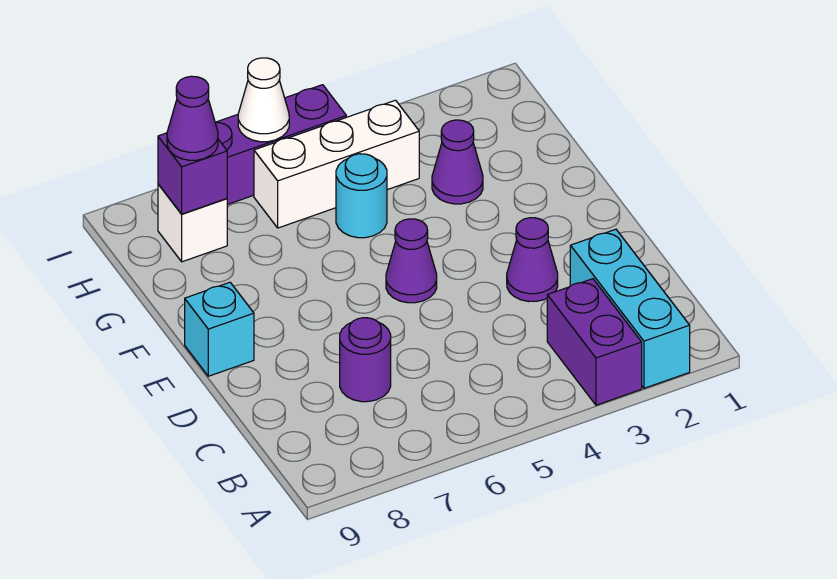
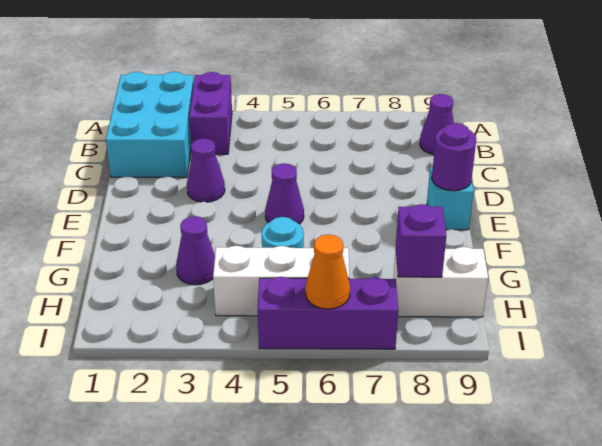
cyan 1x3 brick [570,229,690,388] -> cyan 2x3 brick [106,72,194,178]
purple 1x1 round brick [340,318,391,402] -> purple 1x1 round brick moved to [432,123,476,191]
white 1x1 brick [158,184,227,262] -> white 1x2 brick [393,247,488,317]
purple 1x1 cone [167,76,218,160] -> purple 1x1 cone moved to [420,94,454,155]
white 1x1 cone [238,58,289,142] -> orange 1x1 cone [305,234,350,309]

